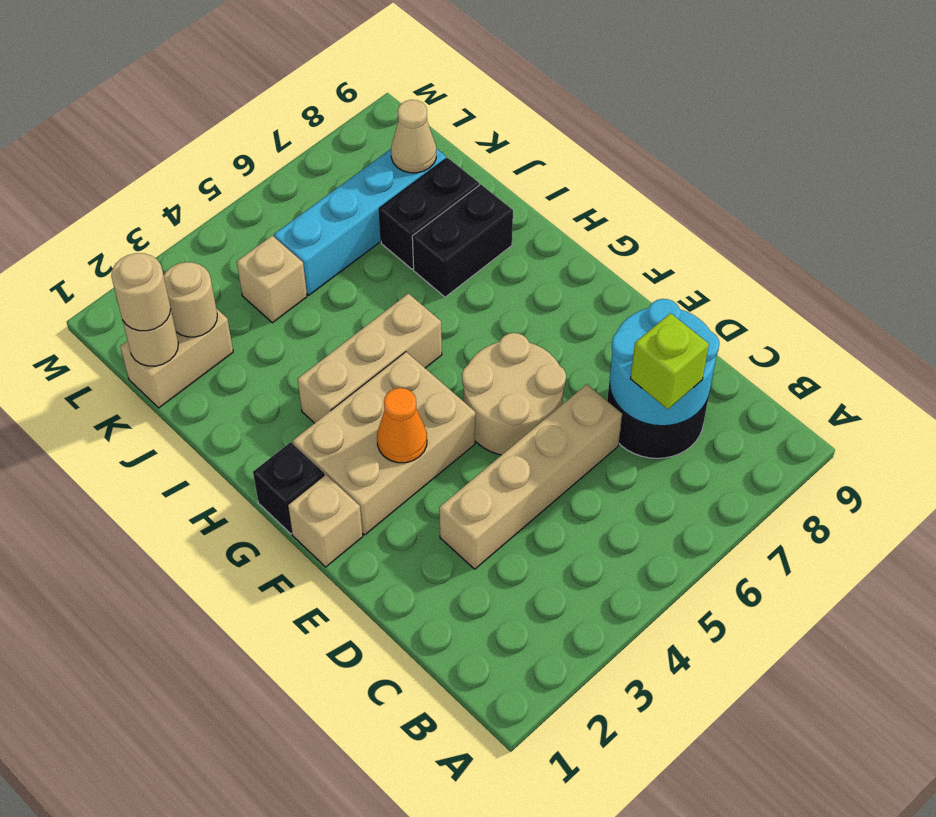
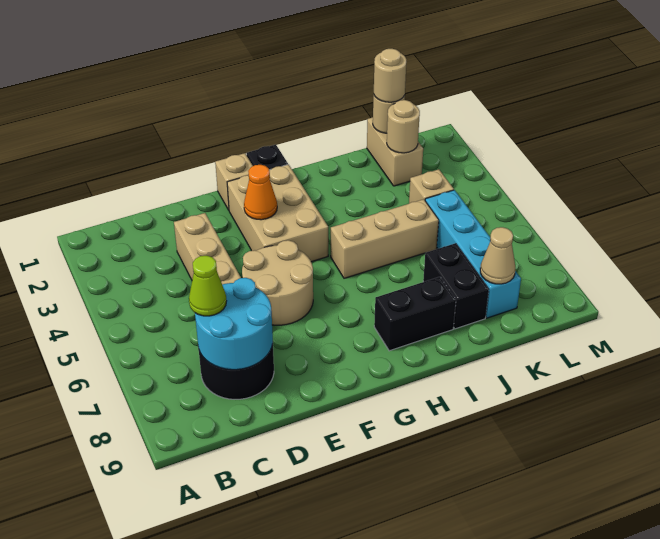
lime 1x1 brick [630,313,709,409] -> lime 1x1 cone [189,256,226,316]
tan 1x3 brick [298,293,442,423] -> tan 1x3 brick turned to [331,199,439,278]
black 1x2 brick [412,184,513,297] -> black 1x2 brick turned to [374,277,456,351]

